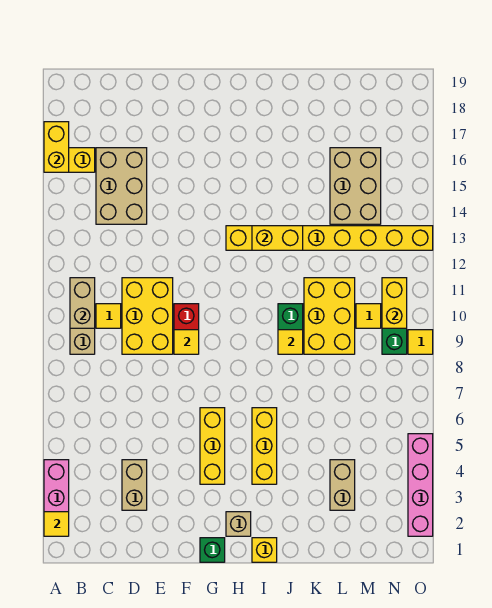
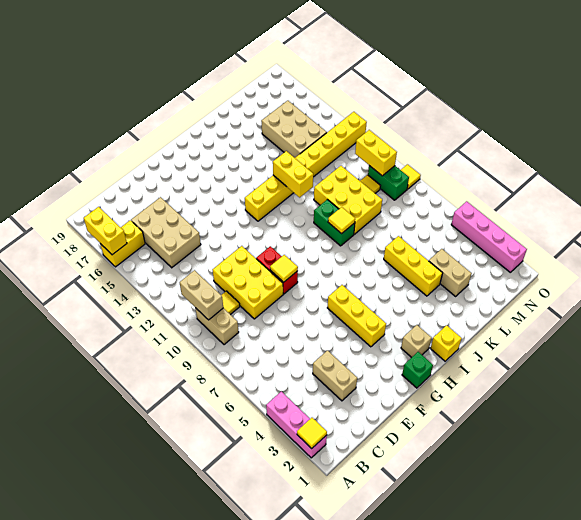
yellow 1x3 brick [252,408,277,484] -> yellow 1x3 brick moved to [384,236,443,296]
yellow 1x2 brick [252,226,303,250] -> yellow 1x2 brick turned to [273,151,313,197]

